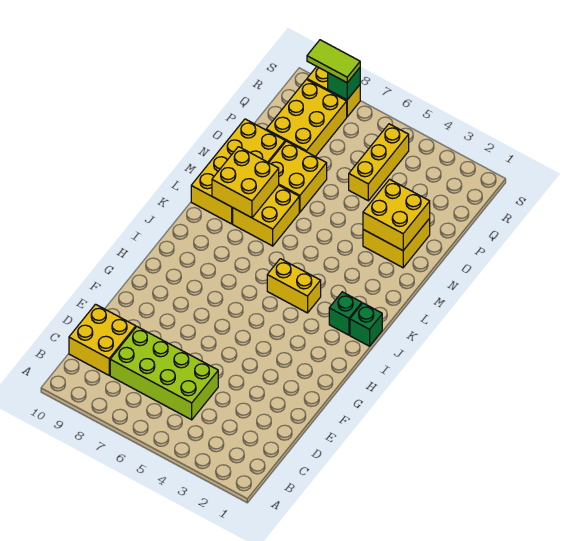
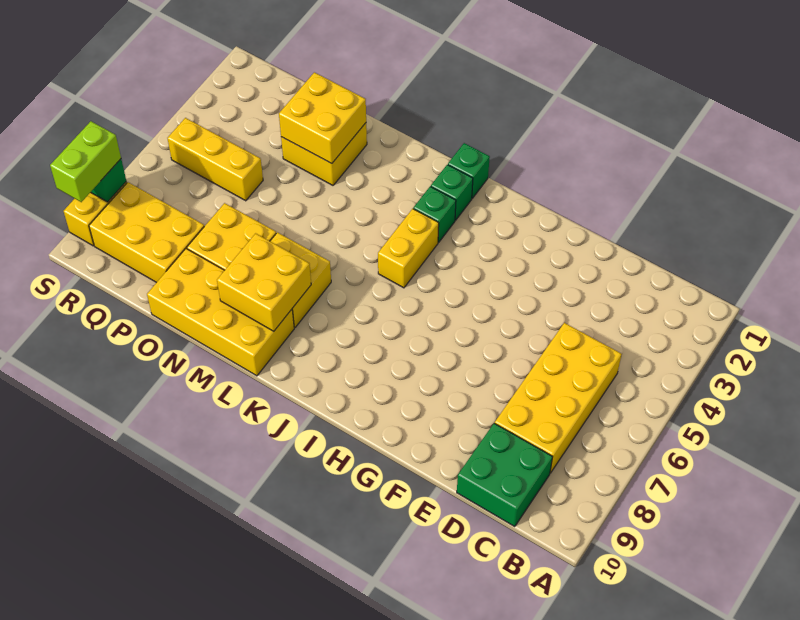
lime 2x4 brick [110,327,218,420] -> yellow 2x4 brick [495,323,622,473]
yellow 2x2 brick [69,304,136,375] -> green 2x2 brick [457,423,553,527]
none -> green 1x1 brick [413,186,456,242]
lime 1x2 tile [307,40,360,83] -> lime 1x2 brick [50,121,121,202]

